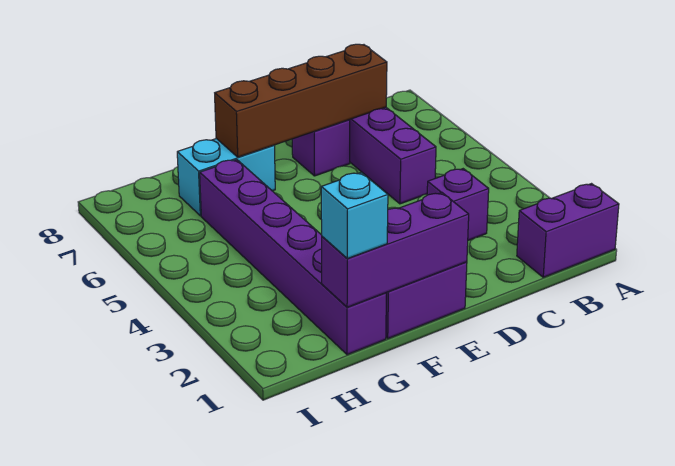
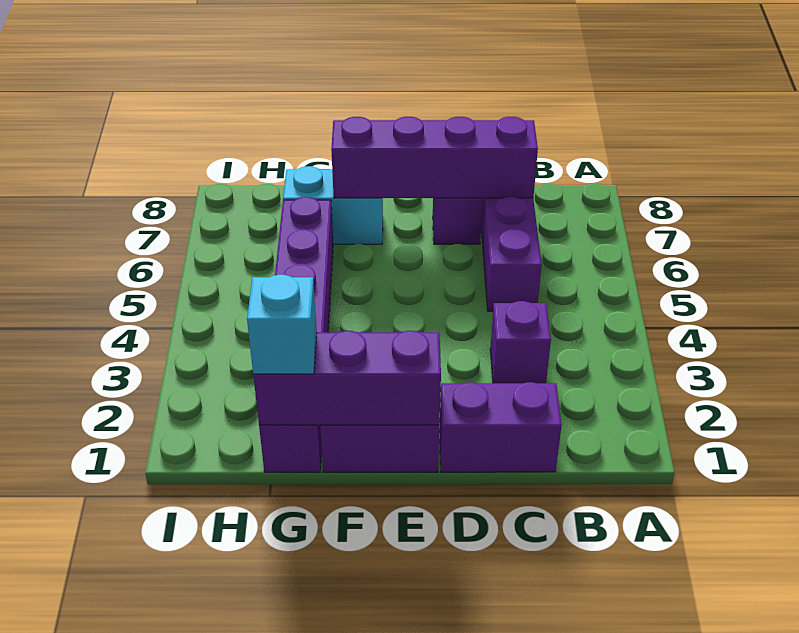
purple 1x2 brick [517,184,619,277] -> purple 1x2 brick moved to [439,382,562,472]
brown 1x4 brick [215,44,387,157] -> purple 1x4 brick [331,117,538,198]

